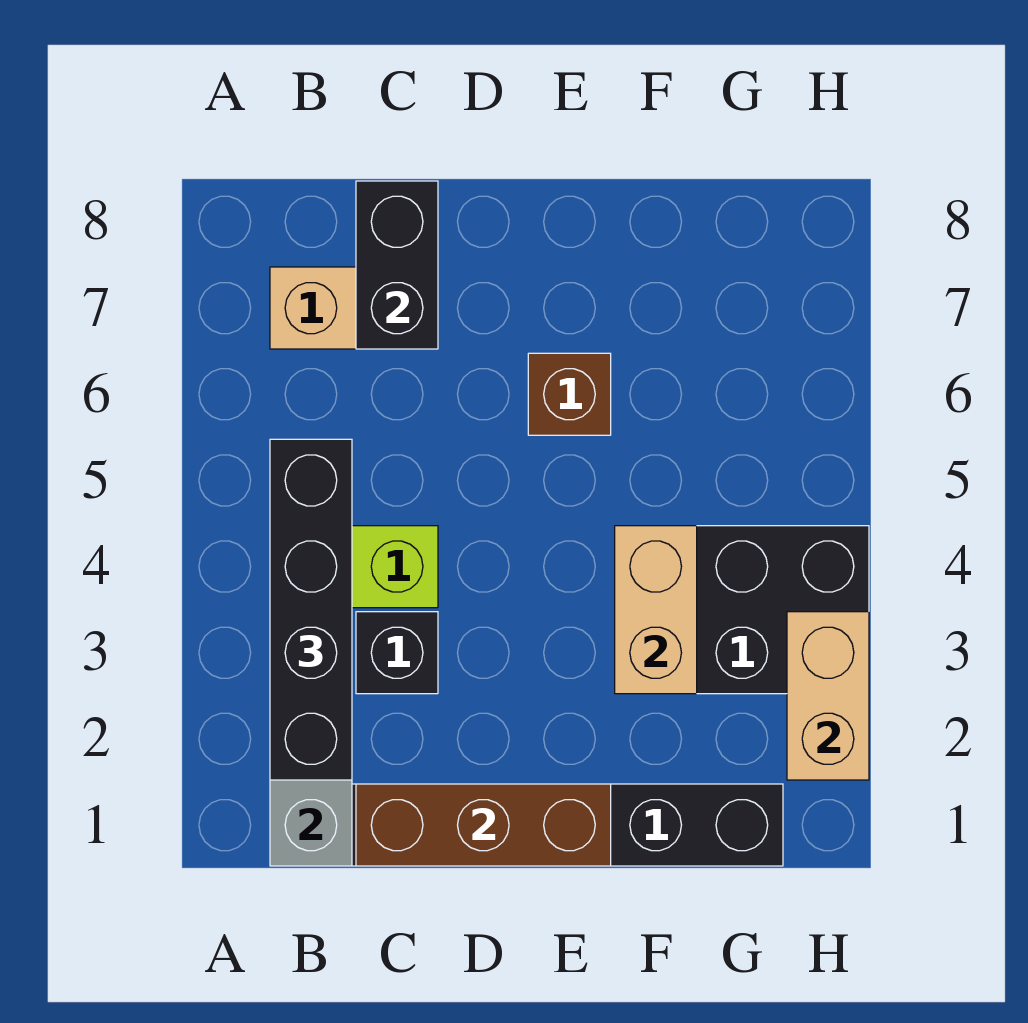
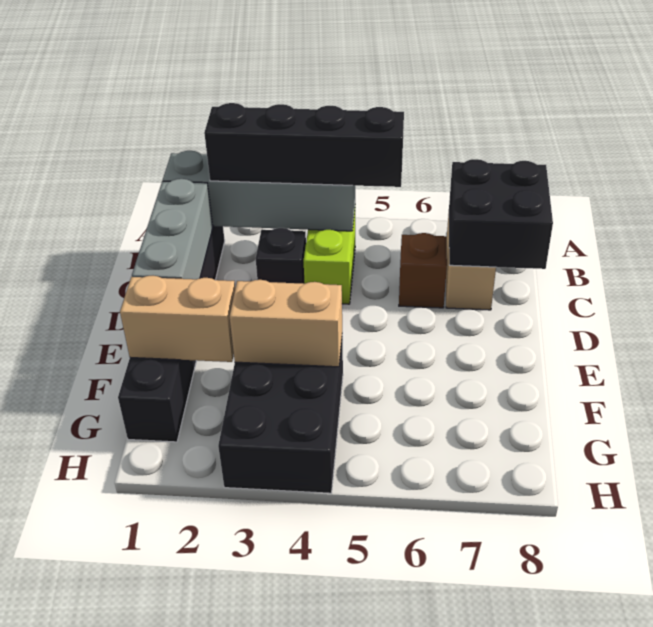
brown 1x3 brick [356,784,611,866] -> grey 1x3 brick [132,179,213,279]
black 1x2 brick [356,181,438,349] -> black 2x2 brick [449,159,553,269]
brown 1x1 brick [528,353,611,435] -> brown 1x1 brick moved to [399,233,447,308]
tan 1x2 brick [787,612,869,780] -> tan 1x2 brick moved to [120,276,235,362]

